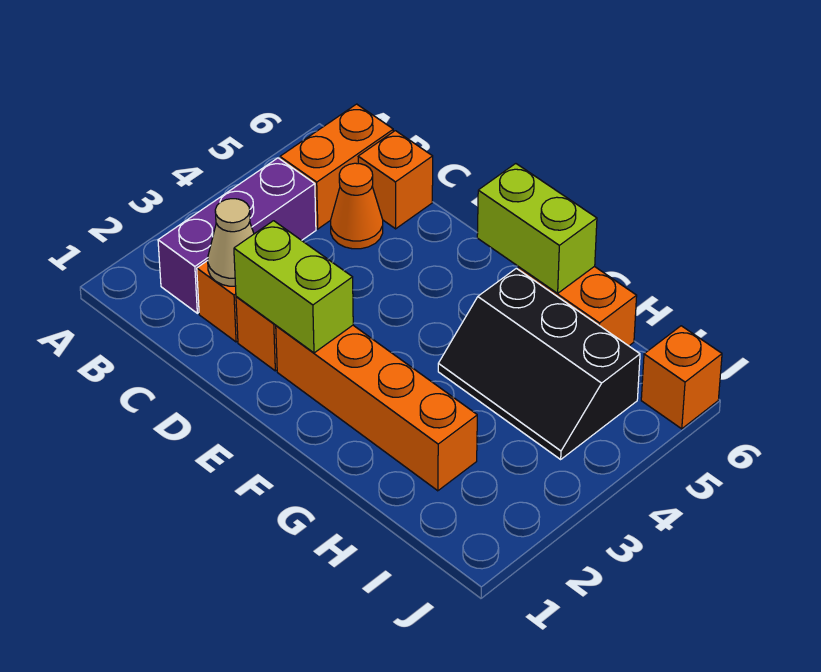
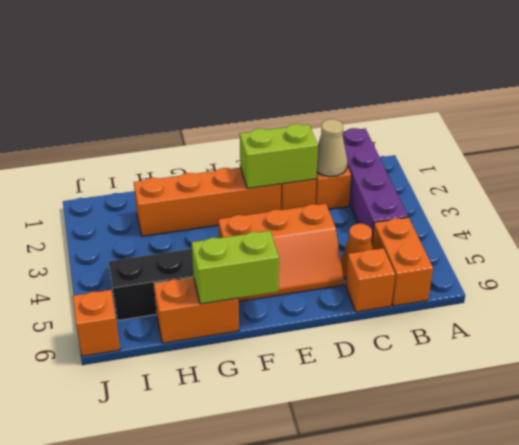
purple 1x3 brick [158,158,316,313] -> purple 1x4 brick [342,128,408,242]
none -> orange 2x3 slope [218,204,344,301]

